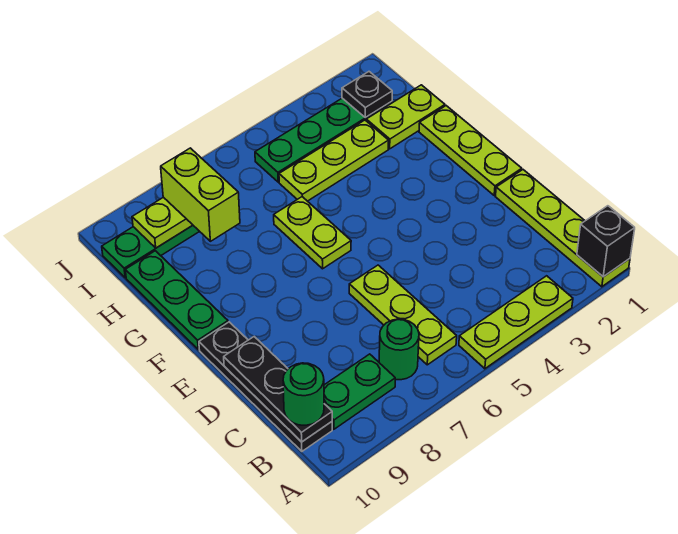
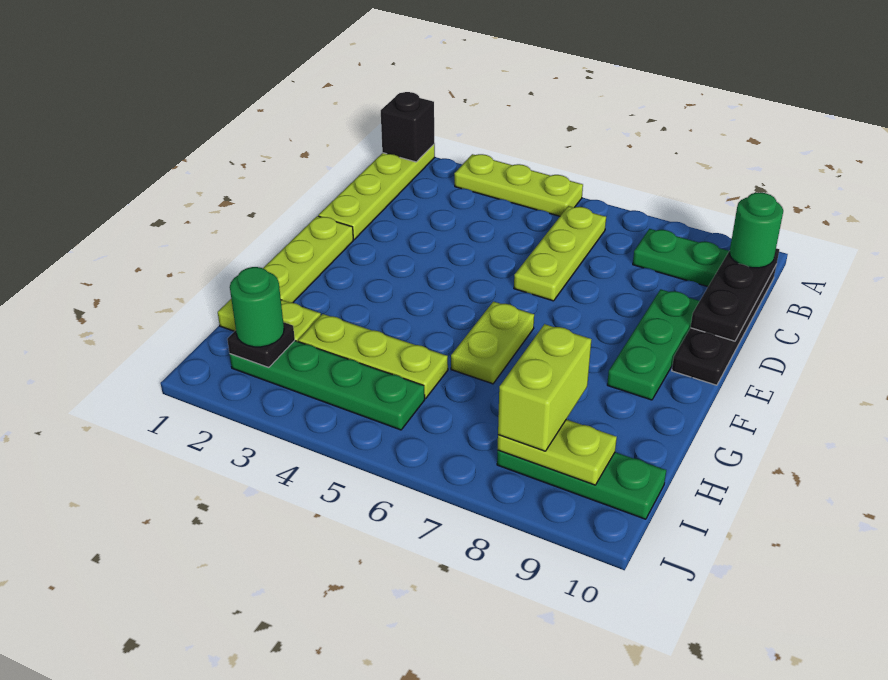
green 1x1 round brick [379,319,419,380] -> green 1x1 round brick moved to [230,267,284,347]
green 1x3 plate [125,251,228,350] -> green 1x3 plate moved to [607,289,699,400]

